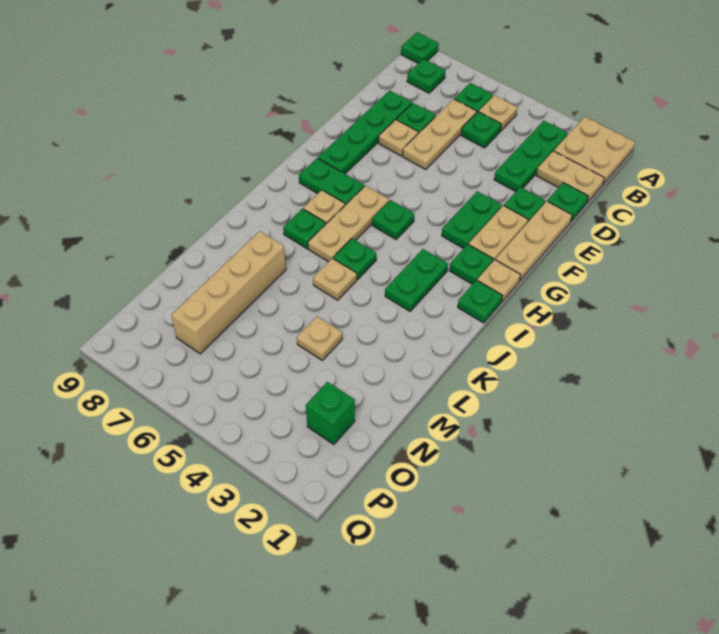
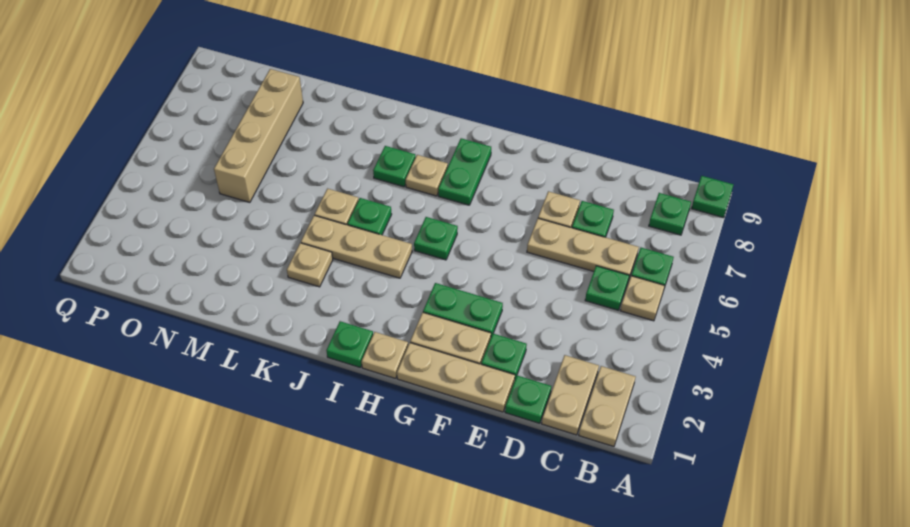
tan 2x2 plate [554,117,635,184] -> tan 1x2 plate [579,366,635,447]
green 1x3 plate [494,121,568,192] -> none
green 1x4 plate [318,90,412,174] -> none
green 1x1 plate [449,244,493,284] -> none
tan 1x3 plate [308,186,389,262] -> tan 1x3 plate moved to [301,215,412,278]
green 1x2 plate [385,249,448,311] -> none
tan 1x4 brick [171,231,286,354] -> tan 1x4 brick turned to [214,69,303,202]
tan 1x1 plate [297,316,342,360] -> tan 1x1 plate moved to [287,243,333,287]
green 1x1 brick [306,382,355,445] -> none

